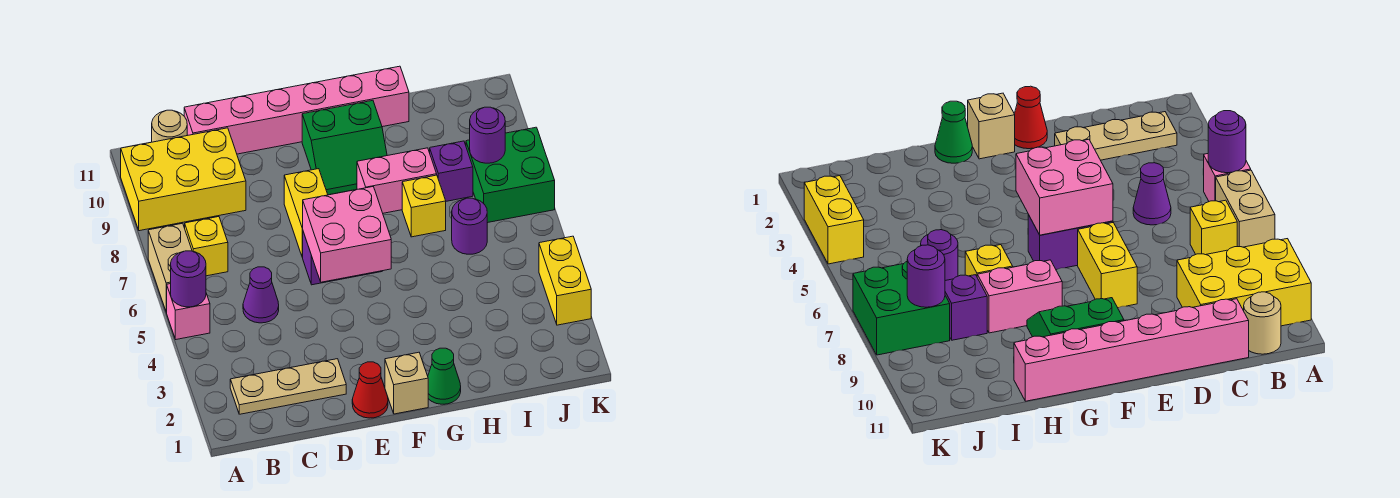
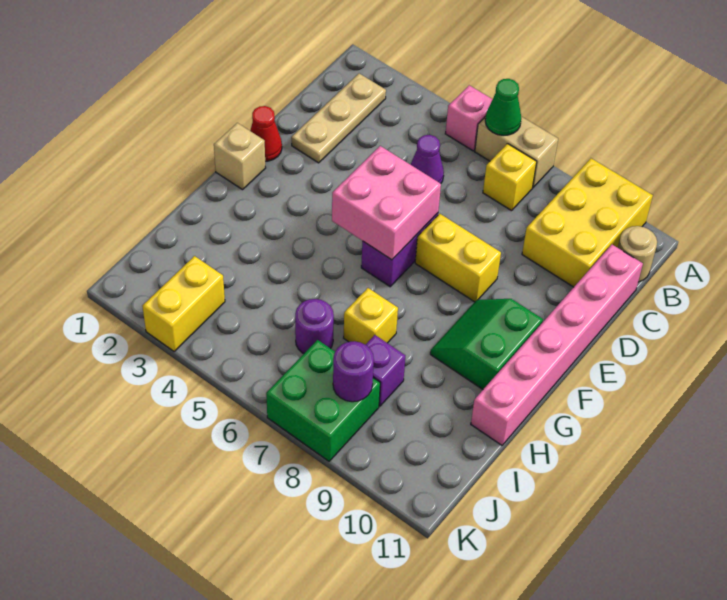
purple 1x1 round brick [171,251,206,307] -> none
green 1x1 cone [428,348,461,404] -> green 1x1 cone moved to [485,79,521,135]
pink 1x2 brick [357,148,437,213] -> none
yellow 1x2 brick [539,236,591,325] -> yellow 1x2 brick turned to [142,256,225,352]

